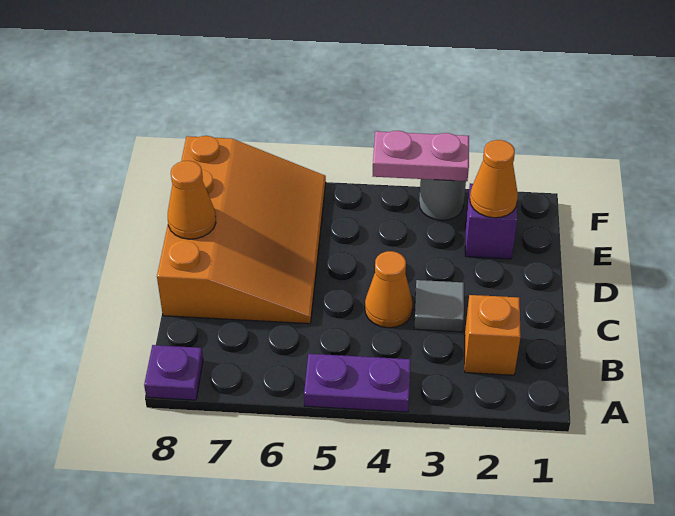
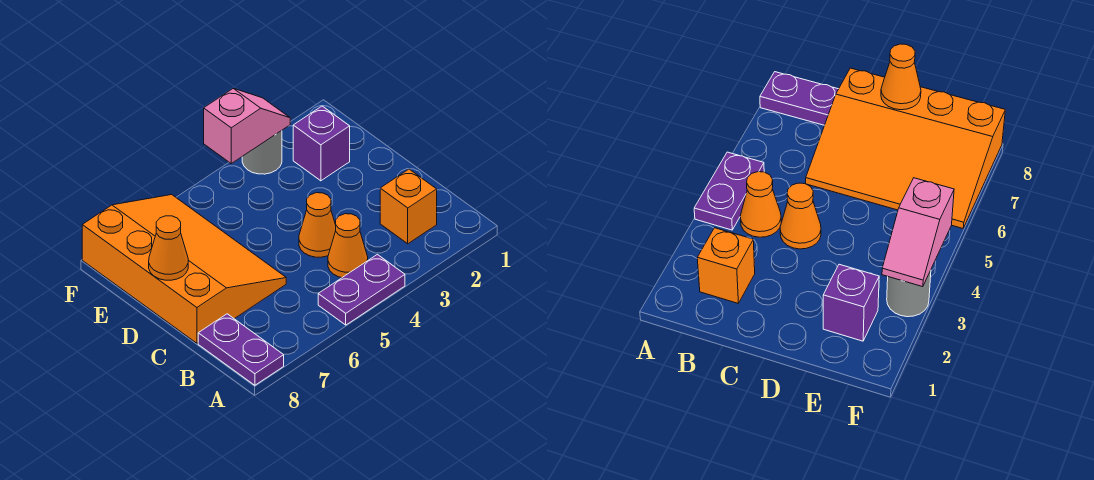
purple 1x1 plate [144,345,203,400] -> purple 1x2 plate [198,314,284,385]
grey 1x1 tile [414,280,464,332] -> none
orange 1x1 cone [470,140,518,218] -> orange 1x1 cone moved to [328,214,368,278]
pink 1x2 plate [373,131,469,181] -> pink 1x2 slope [204,89,290,163]

